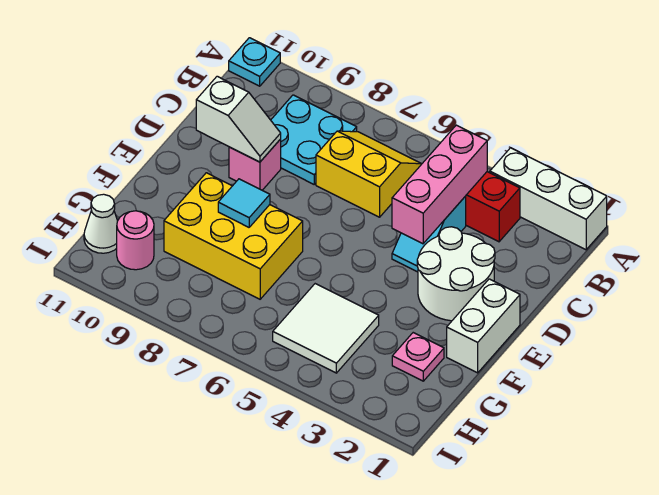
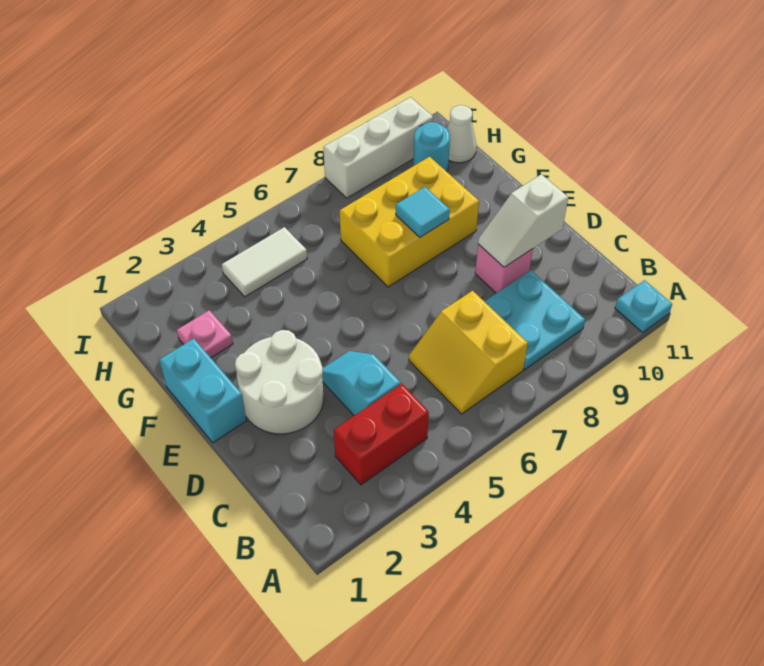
white 1x3 brick [490,148,607,250] -> white 1x3 brick moved to [323,97,433,198]
pink 1x3 brick [392,125,487,244] -> none
yellow 2x2 slope [316,131,421,217] -> yellow 2x2 slope turned to [409,291,528,414]
white 1x2 brick [447,279,520,373] -> cyan 1x2 brick [160,338,246,443]
white 2x2 tile [273,284,379,373] -> white 1x2 tile [222,227,307,297]
pink 1x1 round brick [117,211,154,270] -> cyan 1x1 round brick [413,122,450,172]

